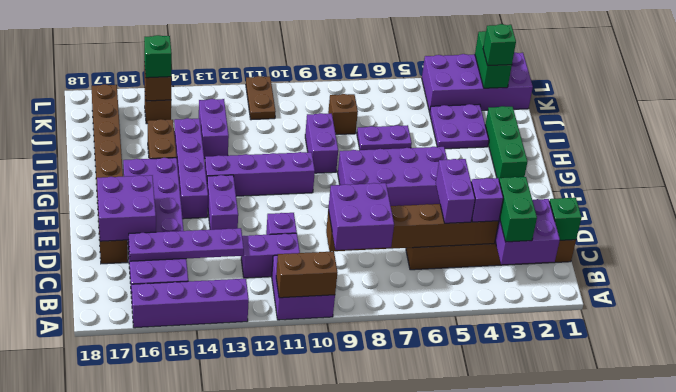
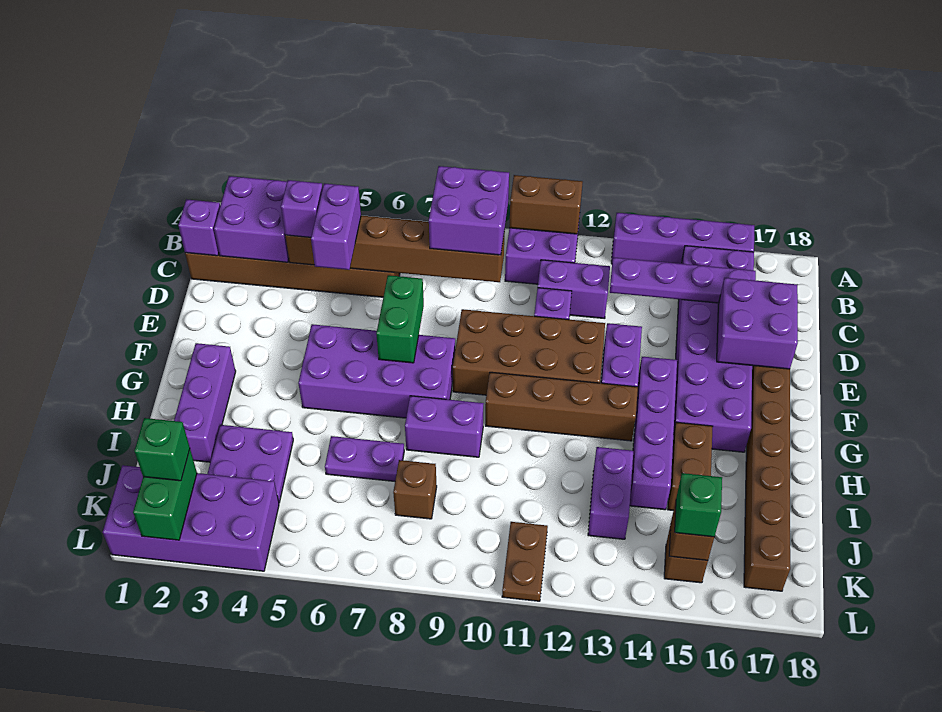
green 1x2 brick [499,177,537,242] -> green 1x2 brick moved to [376,275,424,363]
green 1x1 brick [549,198,581,240] -> purple 1x1 brick [178,199,220,256]
none -> brown 2x4 brick [453,309,605,395]
green 1x3 brick [485,106,527,179] -> purple 1x3 brick [174,343,236,462]
purple 1x4 brick [205,152,315,196] -> brown 1x4 brick [485,372,638,441]
purple 1x2 brick [305,113,338,173] -> purple 1x2 brick turned to [405,396,484,457]

